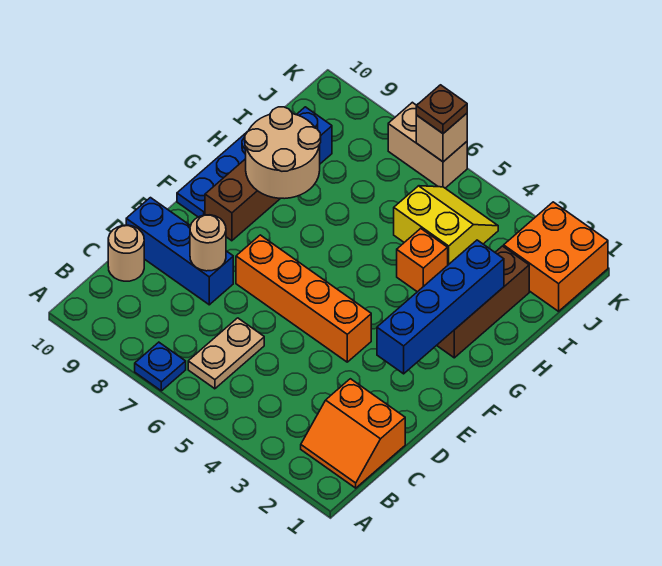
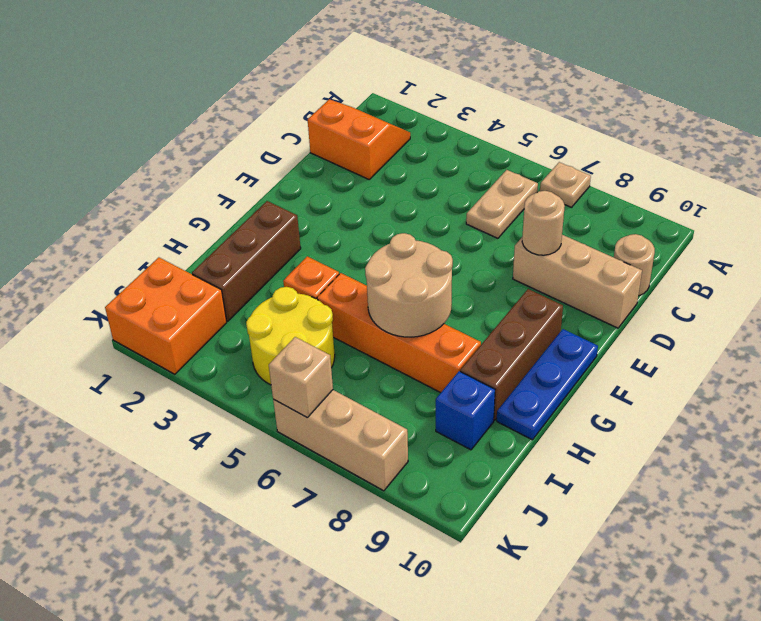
blue 1x1 plate [135,342,186,391] -> tan 1x1 plate [540,162,591,207]
blue 1x3 brick [126,198,233,305] -> tan 1x3 brick [513,235,642,328]
blue 1x4 brick [377,240,504,374] -> none
orange 1x4 brick [236,235,371,362] -> orange 1x4 brick moved to [317,273,481,393]
tan 2x2 round brick [245,107,321,199] -> tan 2x2 round brick moved to [365,233,453,337]
yellow 2x2 slope [394,186,498,265] -> yellow 2x2 round brick [246,287,335,385]
tan 1x2 brick [388,102,467,188] -> tan 1x3 brick [273,390,408,491]
brown 1x1 plate [416,85,467,133] -> none

